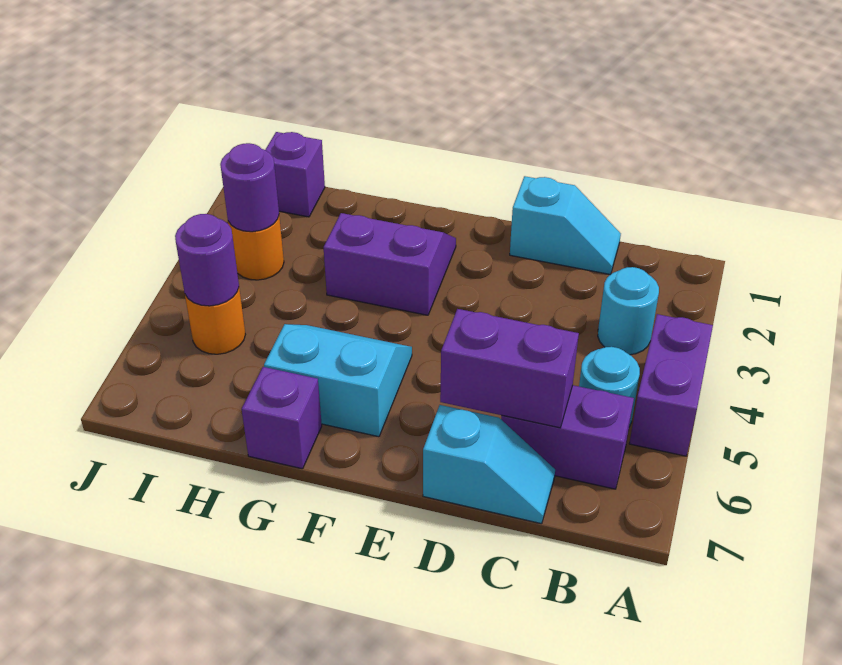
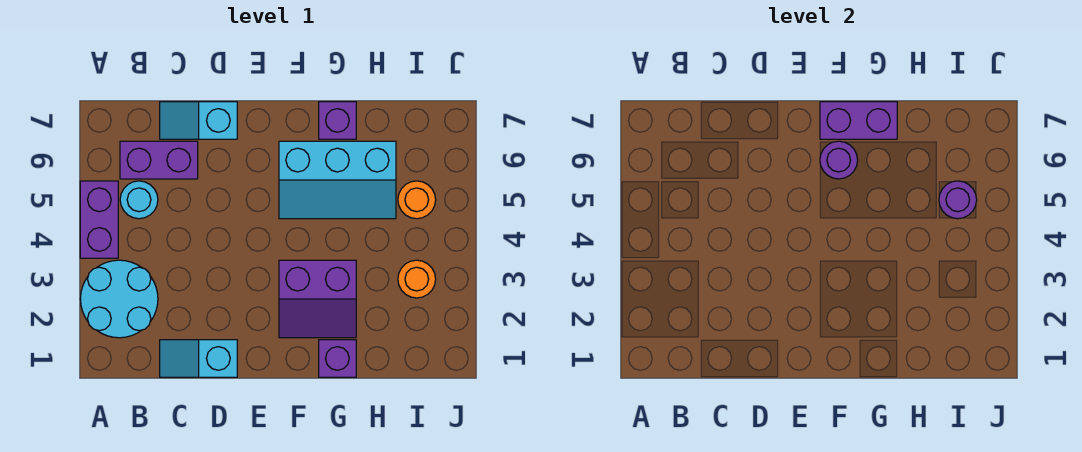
cyan 1x1 round brick [598,267,659,355] -> cyan 2x2 round brick [81,260,158,338]
purple 1x2 brick [440,309,579,428] -> purple 1x2 brick moved to [820,102,897,139]
cyan 2x2 slope [264,324,412,437] -> cyan 2x3 slope [279,141,396,219]
purple 1x1 brick [265,132,325,217] -> purple 1x1 brick moved to [319,340,356,377]
purple 1x1 round brick [220,143,279,232] -> purple 1x1 round brick moved to [820,141,858,179]

